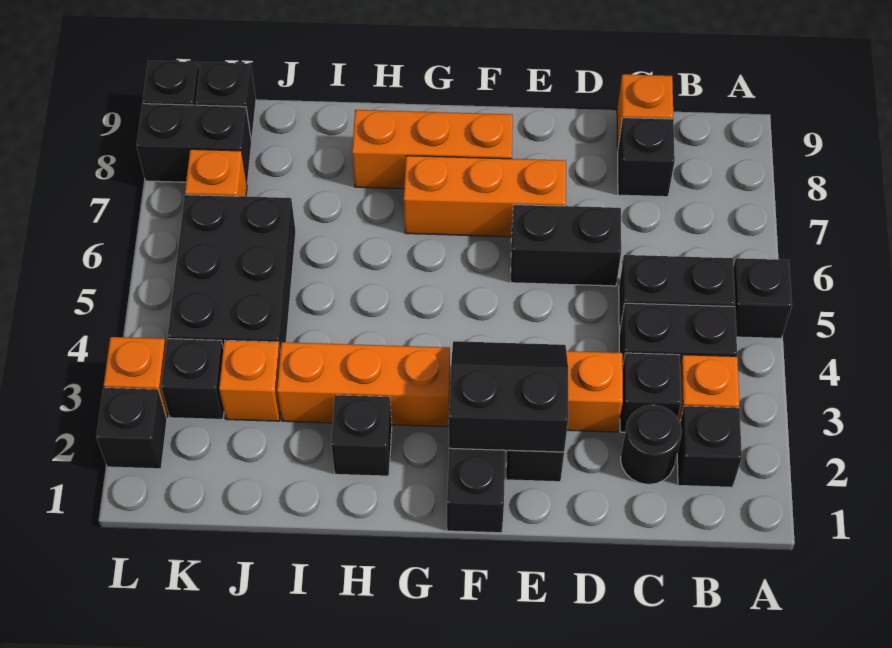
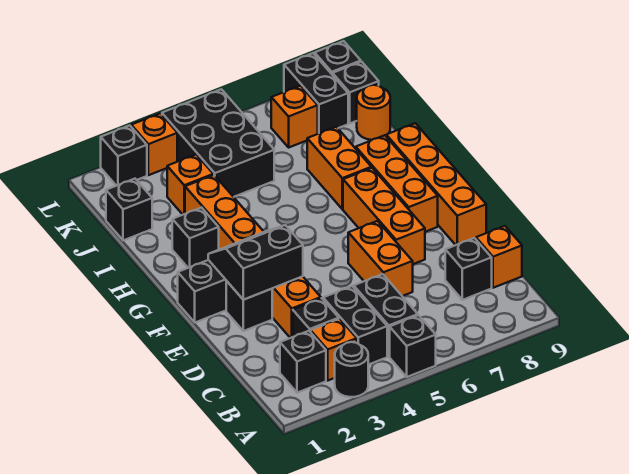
black 1x1 round brick [621,405,682,484] -> black 1x1 round brick moved to [335,342,368,397]
black 1x2 brick [511,205,621,286] -> orange 1x2 brick [348,221,413,296]
black 2x2 slope [449,341,568,452] -> black 2x2 slope turned to [208,225,303,300]
none -> orange 1x4 brick [386,123,486,245]
none -> orange 1x2 brick [307,127,371,209]
black 2x3 brick [168,195,296,351] -> black 2x3 brick turned to [162,89,274,197]
none -> orange 1x1 round brick [357,85,390,140]
black 1x1 brick [161,339,224,419] -> black 1x1 brick moved to [106,179,152,240]

